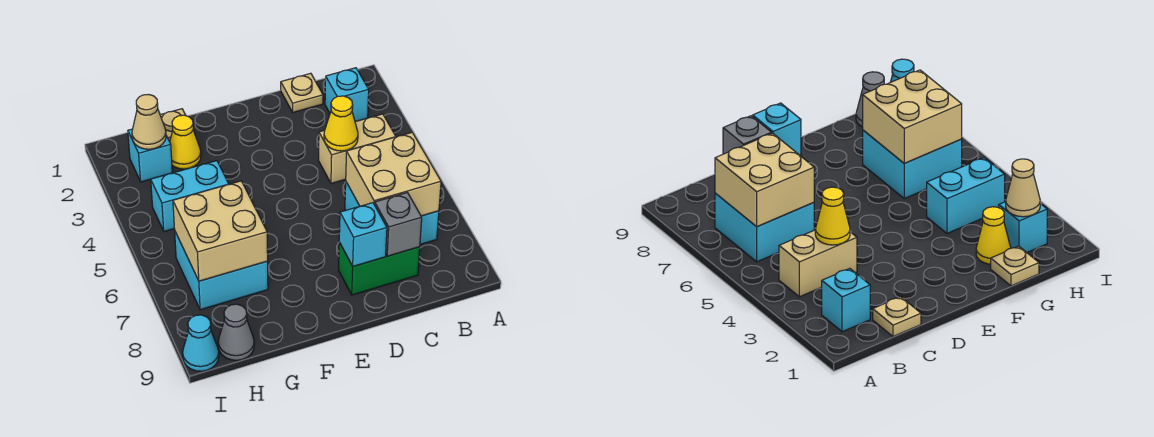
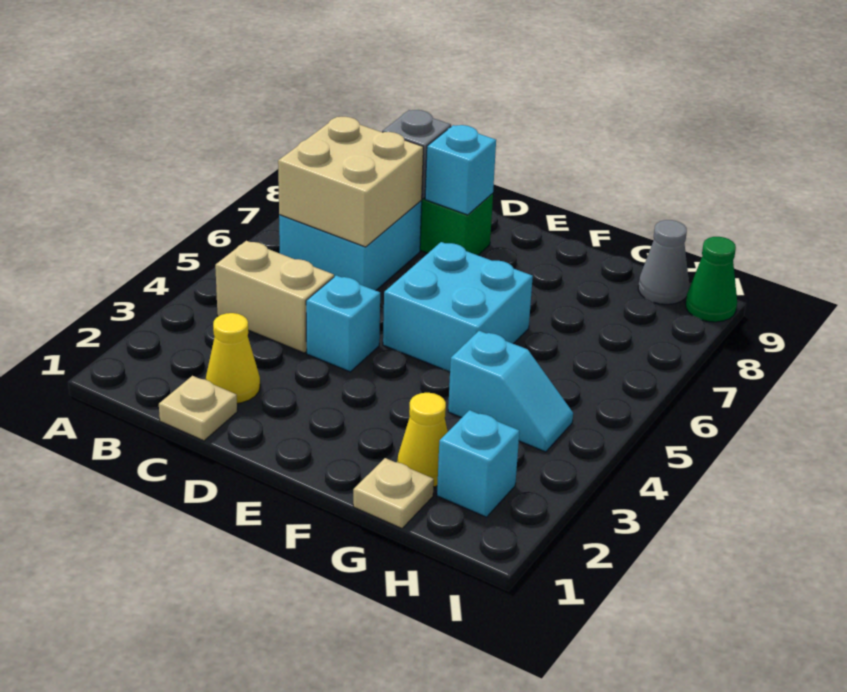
cyan 1x1 brick [325,68,369,122] -> cyan 1x1 brick moved to [306,275,380,372]
yellow 1x1 cone [324,96,358,151] -> yellow 1x1 cone moved to [206,313,260,403]
cyan 1x2 brick [151,161,229,231] -> cyan 1x2 slope [448,331,573,452]
cyan 2x2 brick [175,232,268,310] -> cyan 2x2 brick moved to [383,242,533,372]
tan 2x2 brick [173,181,268,281] -> none
tan 1x1 cone [132,94,166,149] -> none
cyan 1x1 cone [183,315,219,371] -> green 1x1 cone [686,237,737,322]

